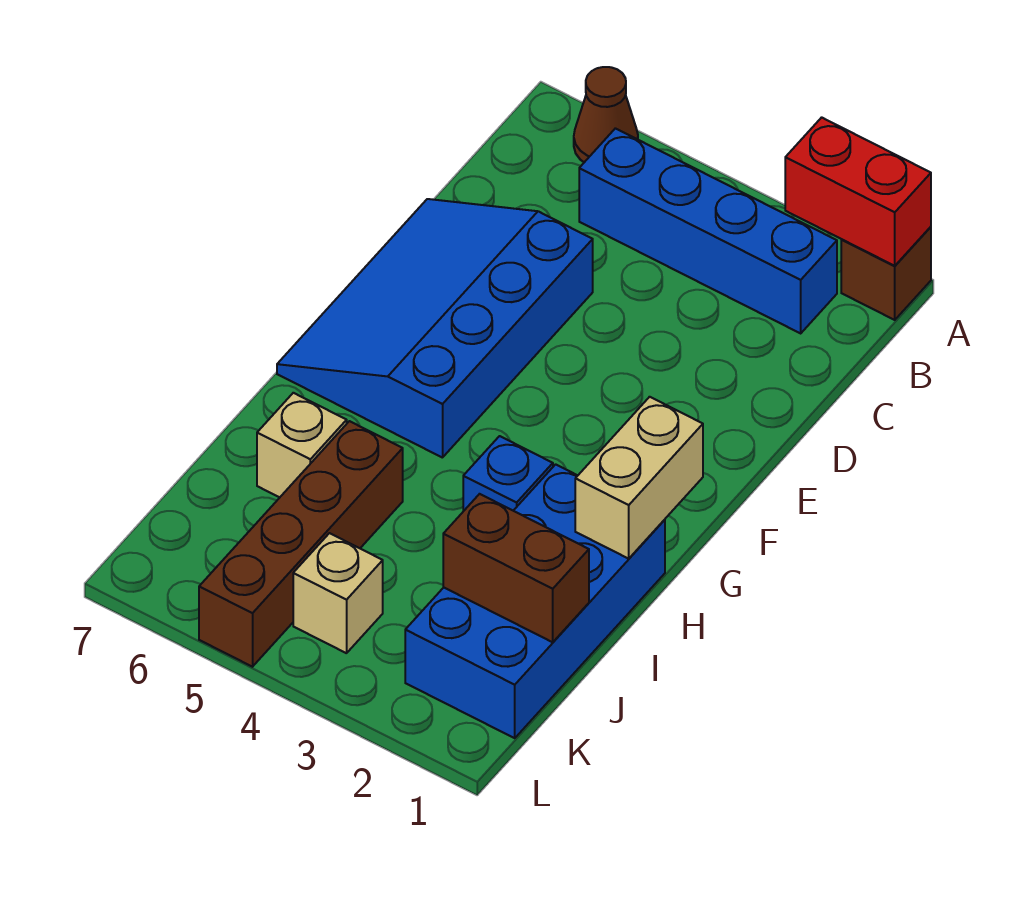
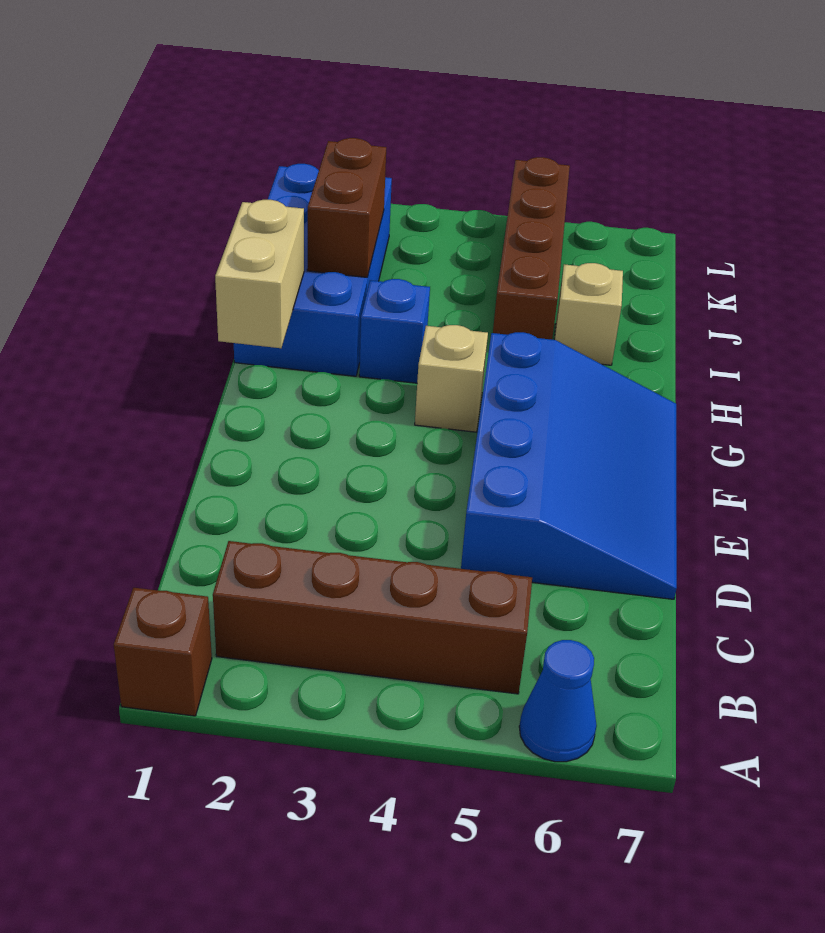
red 1x2 brick [785,117,931,266] -> none
brown 1x1 cone [574,67,638,162] -> blue 1x1 cone [519,640,597,762]
blue 1x4 brick [579,128,837,333] -> brown 1x4 brick [213,541,532,694]
brown 1x2 brick [443,494,589,642] -> brown 1x2 brick turned to [307,138,386,277]
tan 1x1 brick [293,533,383,653] -> tan 1x1 brick moved to [415,325,488,432]

